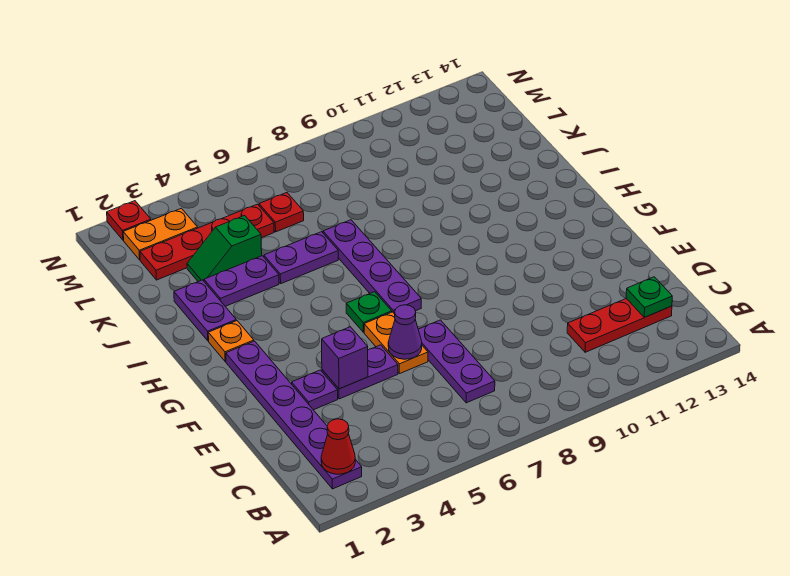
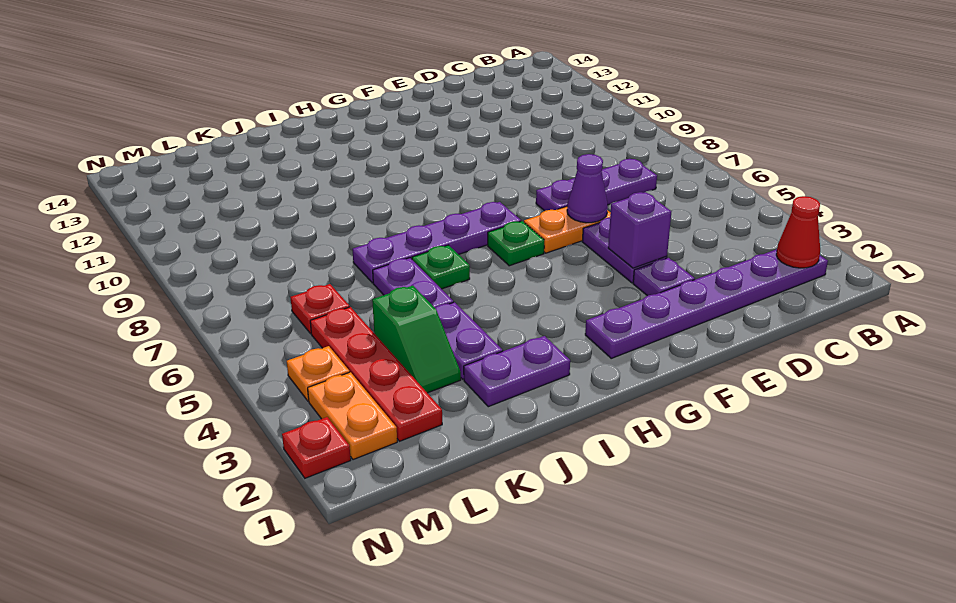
red 1x3 plate [567,298,672,352] -> none
green 1x1 plate [626,277,672,317] -> green 1x1 plate moved to [412,245,470,289]
orange 1x1 plate [208,321,254,362] -> orange 1x1 plate moved to [287,346,350,401]

